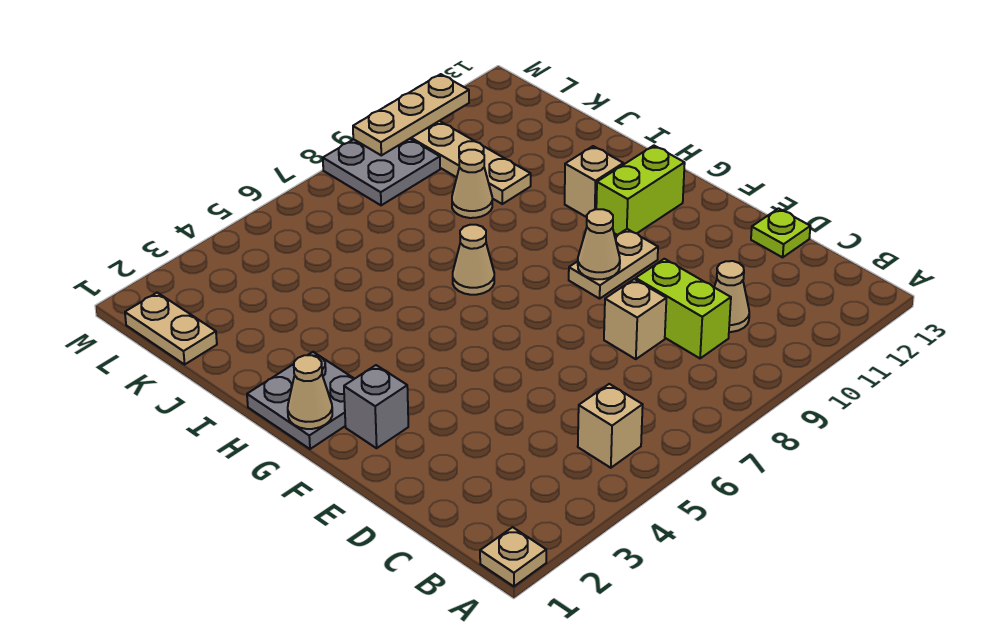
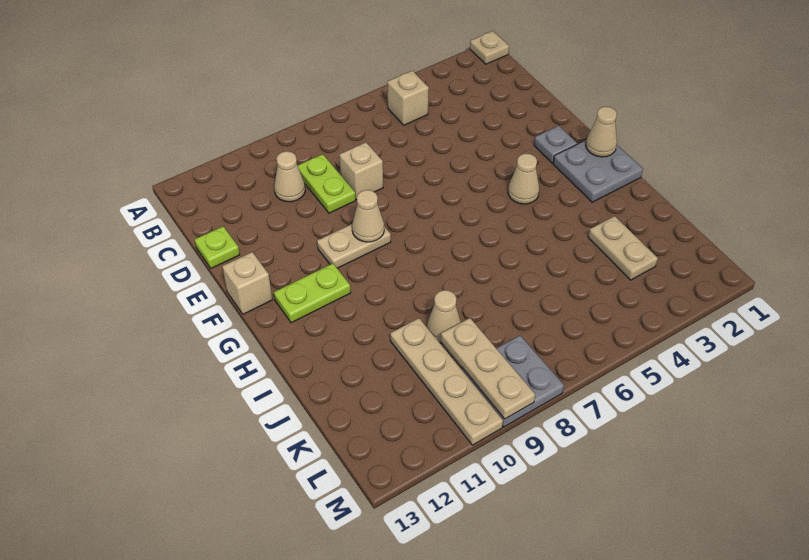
lime 1x2 brick [636,259,731,358] -> lime 1x2 plate [297,154,356,213]
grey 1x1 brick [344,365,408,448] -> grey 1x1 plate [534,126,577,163]
lime 1x2 brick [596,146,685,235] -> lime 1x2 plate [274,263,351,323]
tan 1x1 cone [453,225,494,295] -> tan 1x1 cone moved to [508,154,539,204]
tan 1x1 brick [565,146,623,217] -> tan 1x1 brick moved to [222,252,272,314]
tan 1x2 plate [125,293,217,364] -> tan 1x2 plate moved to [588,216,658,280]
tan 1x3 plate [353,74,469,155] -> tan 1x3 plate turned to [441,318,535,419]

